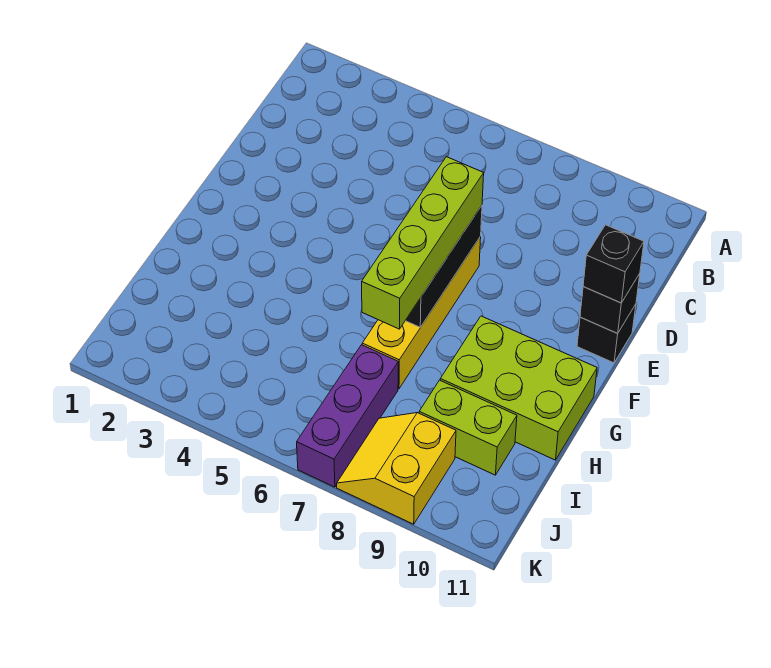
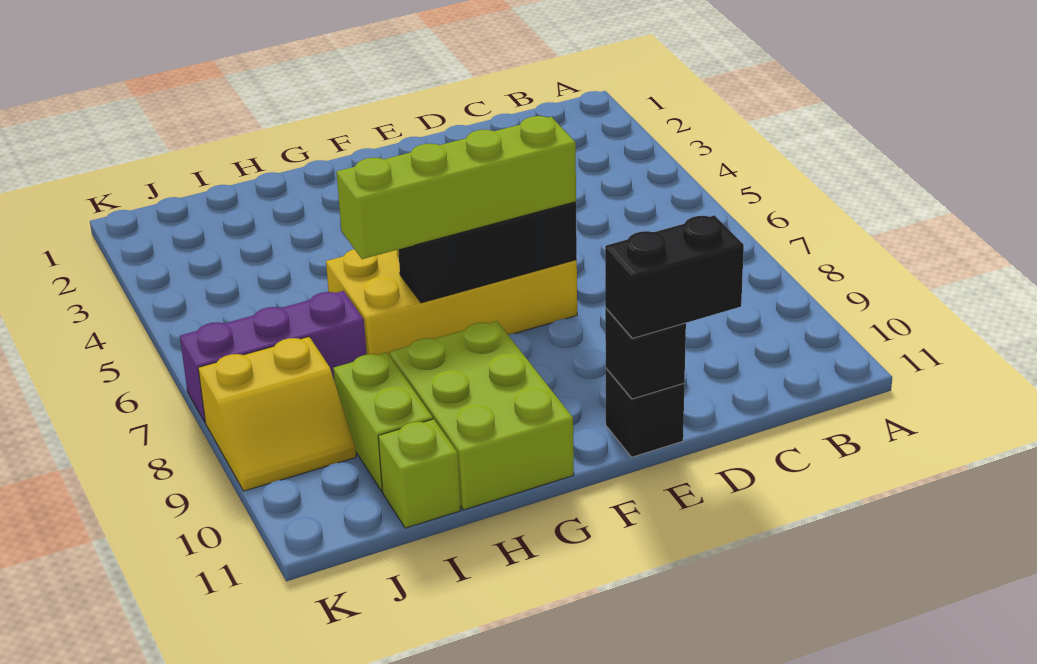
yellow 1x4 brick [362,236,481,389] -> yellow 2x4 brick [326,249,577,356]
black 1x1 brick [583,225,644,303] -> black 1x2 brick [605,215,744,338]
none -> lime 1x1 brick [378,419,460,528]
yellow 2x2 slope [337,413,456,524] -> yellow 2x2 slope turned to [198,337,356,491]

